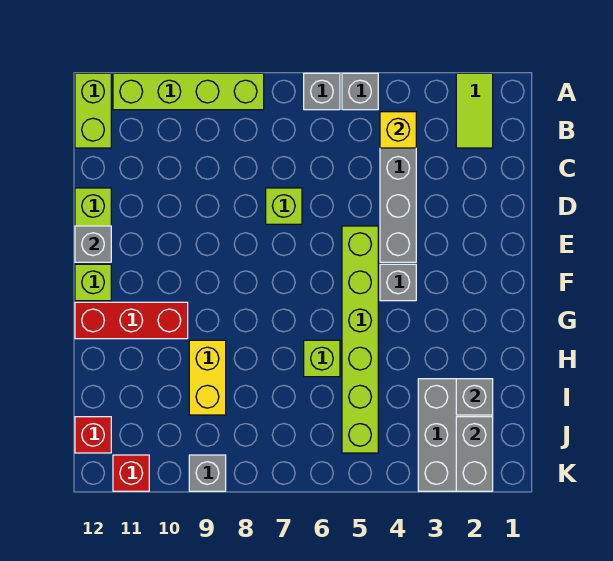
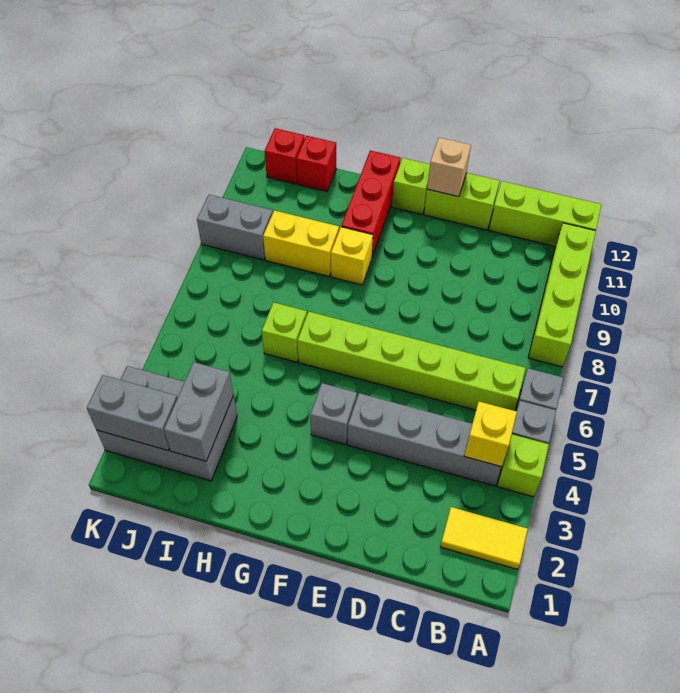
lime 1x2 tile [456,73,493,148] -> yellow 1x2 tile [440,507,528,569]
lime 1x2 brick [75,73,111,148] -> lime 1x3 brick [489,181,602,246]
lime 1x1 brick [266,188,302,224] -> lime 1x1 brick moved to [497,434,549,497]
lime 1x6 brick [342,226,378,453] -> lime 1x6 brick moved to [297,312,526,411]
grey 1x1 brick [75,226,111,262] -> tan 1x1 brick [427,138,471,197]
none -> yellow 1x1 brick [331,227,373,285]
grey 1x1 brick [456,379,493,415] -> grey 1x2 brick [164,362,234,461]
grey 1x1 brick [189,455,226,491] -> grey 1x2 brick [197,195,273,260]
red 1x1 brick [113,455,149,491] -> red 1x1 brick moved to [296,136,336,192]

